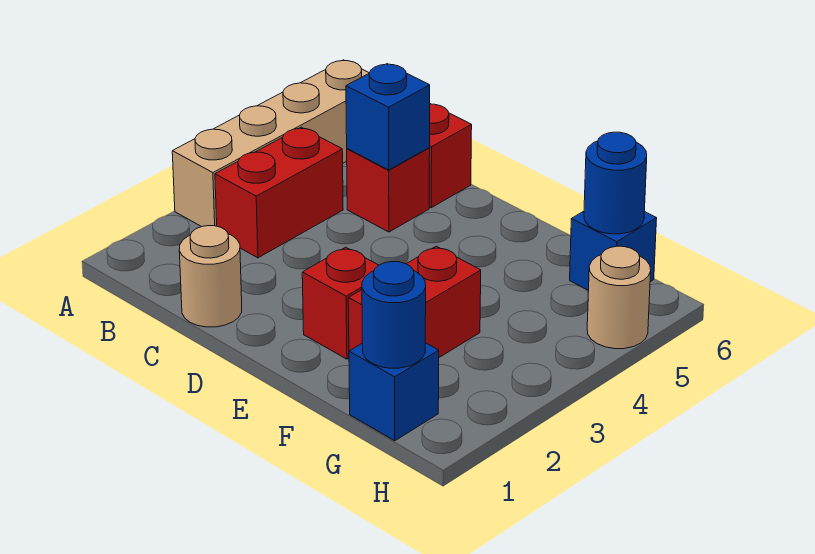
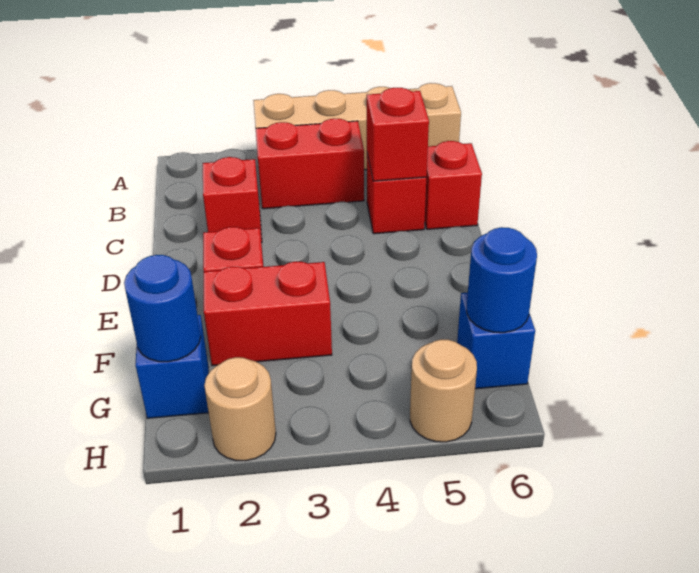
tan 1x1 round brick [179,226,242,327] -> tan 1x1 round brick moved to [204,357,276,461]
none -> red 1x1 brick [203,157,262,243]
blue 1x1 brick [346,64,430,170] -> red 1x1 brick [367,88,429,181]

